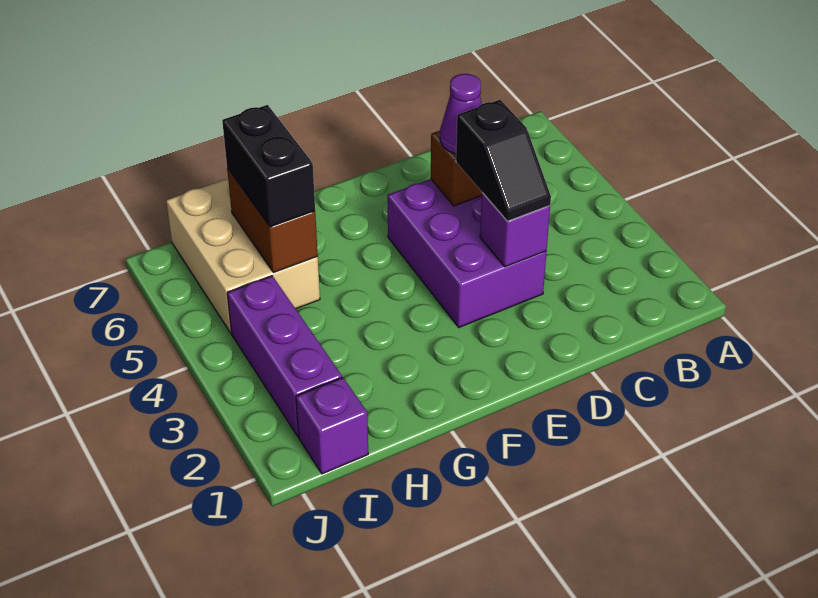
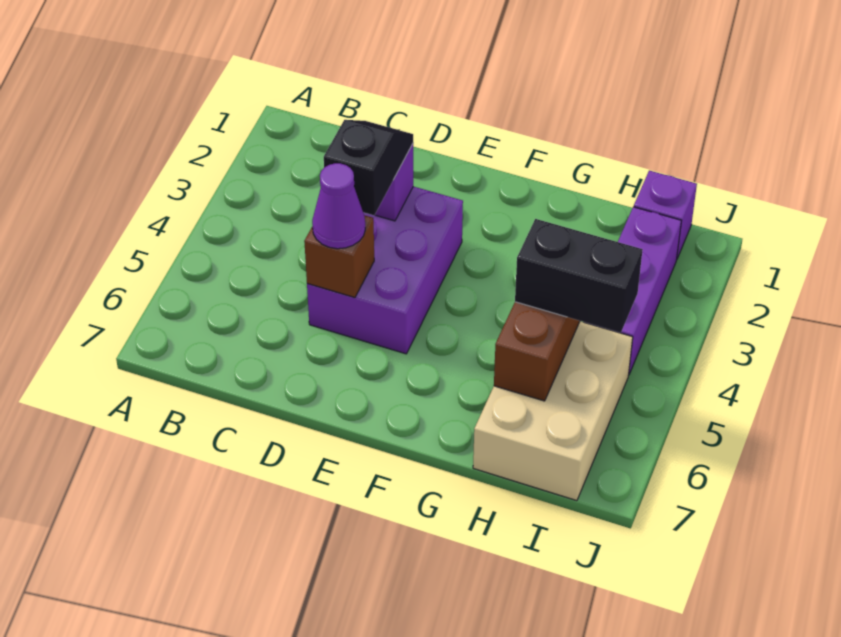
black 1x2 brick [222,105,315,227] -> black 1x2 brick turned to [515,219,643,333]

